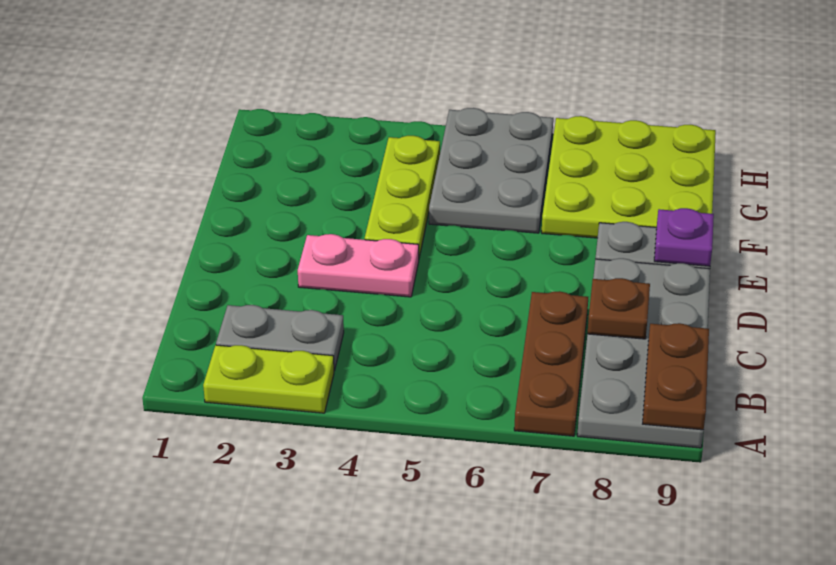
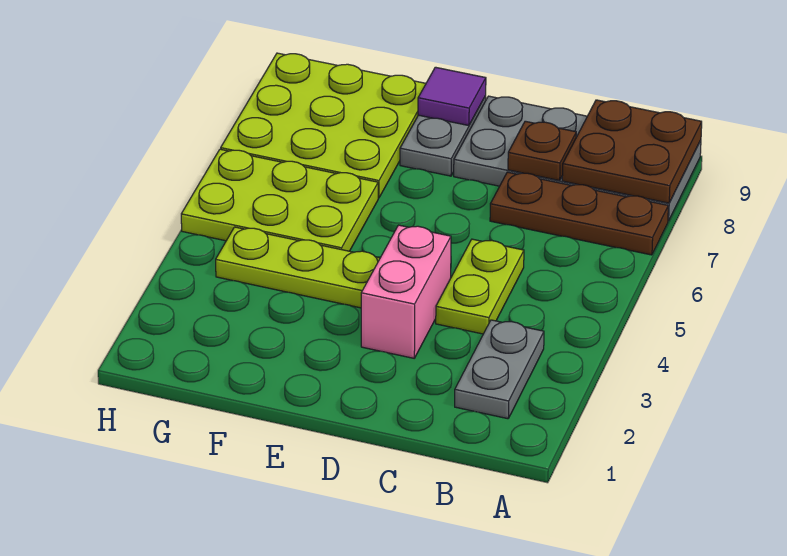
lime 1x2 plate [203,345,334,413] -> lime 1x2 plate moved to [436,239,524,334]
brown 1x2 plate [643,323,709,430] -> brown 2x2 plate [562,100,702,203]
pink 1x2 plate [298,234,419,297] -> pink 1x2 brick [361,225,451,358]
purple 1x1 plate [654,208,714,266] -> purple 1x1 tile [418,67,486,126]
grey 2x3 plate [429,108,553,233] -> lime 2x3 plate [181,149,378,251]

